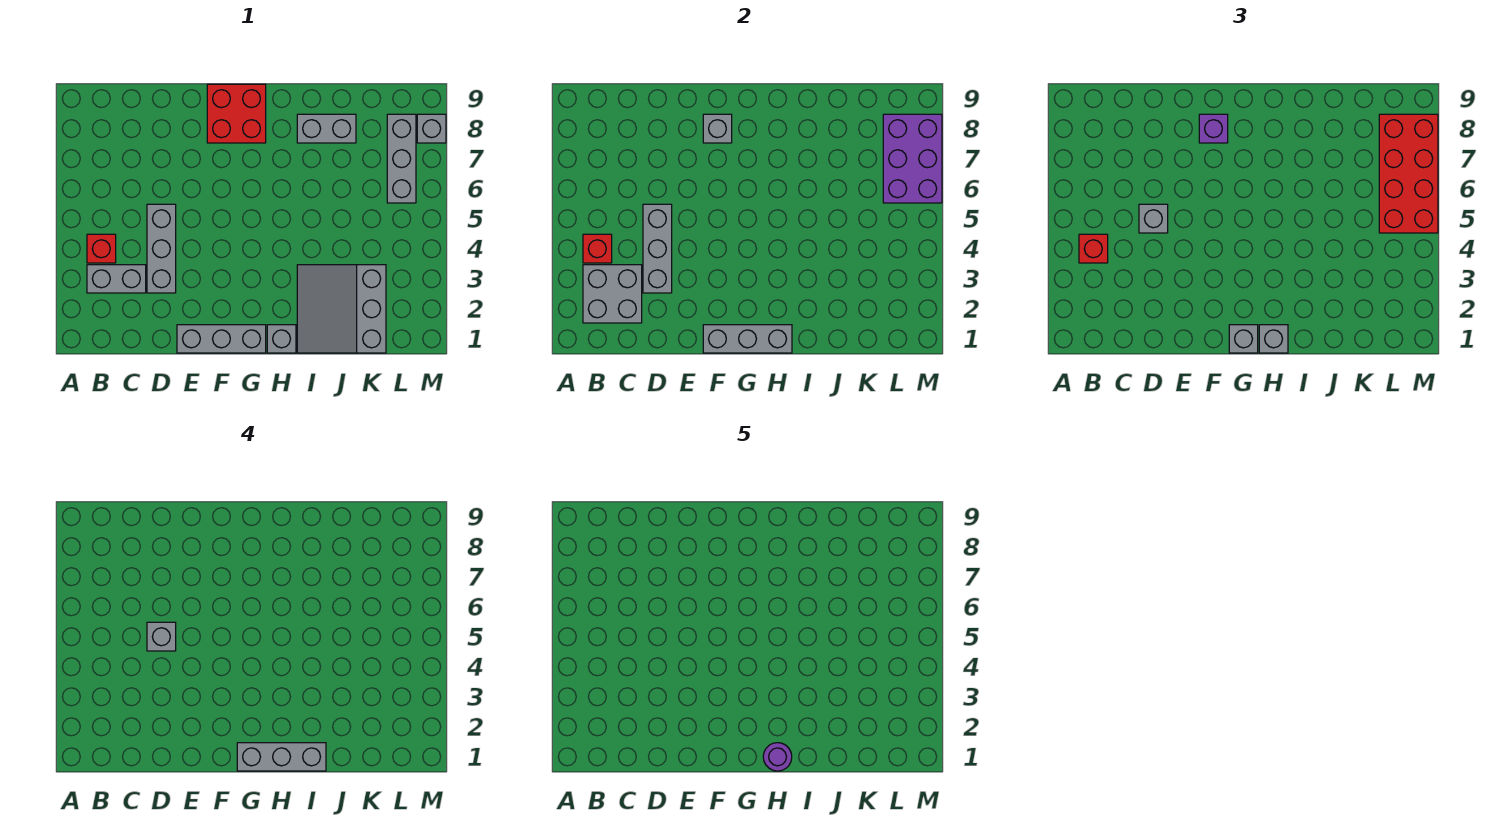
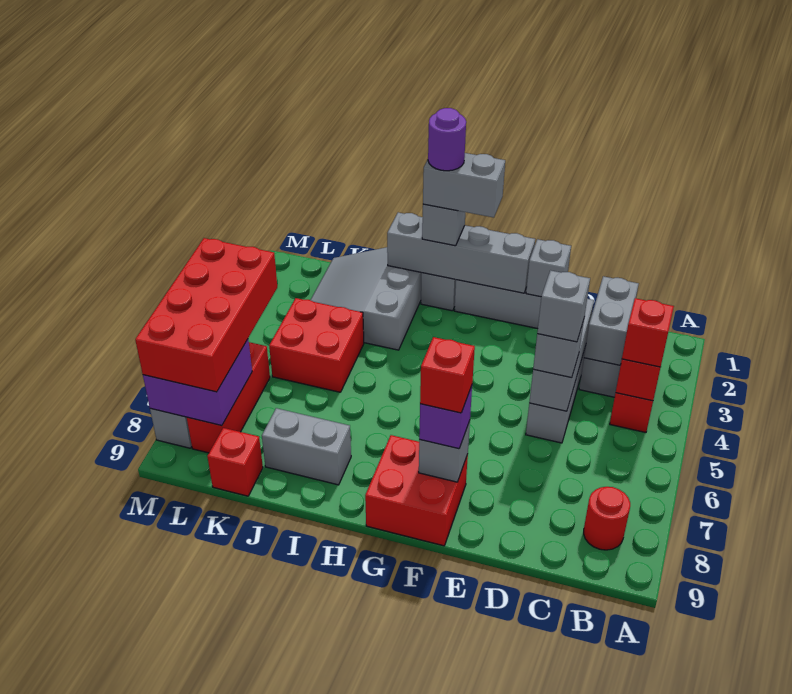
grey 2x2 brick [583,265,642,323] -> grey 1x2 brick [584,276,639,365]
none -> red 1x1 round brick [584,487,630,550]
grey 1x3 brick [703,325,792,353] -> grey 1x4 brick [387,212,535,293]
none -> red 1x1 brick [420,337,475,413]
grey 1x1 brick [1229,325,1258,353] -> grey 1x1 brick moved to [526,239,571,297]
grey 1x3 brick [237,743,326,771] -> grey 1x2 brick [423,153,505,217]
grey 3x3 slope [297,265,386,353] -> grey 3x3 slope turned to [311,247,422,350]
none -> red 2x2 brick [269,298,364,392]
none -> red 1x1 brick [207,428,263,496]
grey 1x3 brick [387,114,416,203] -> red 1x3 brick [187,342,270,453]
purple 2x3 brick [883,114,942,203] -> purple 2x2 brick [143,339,252,426]

